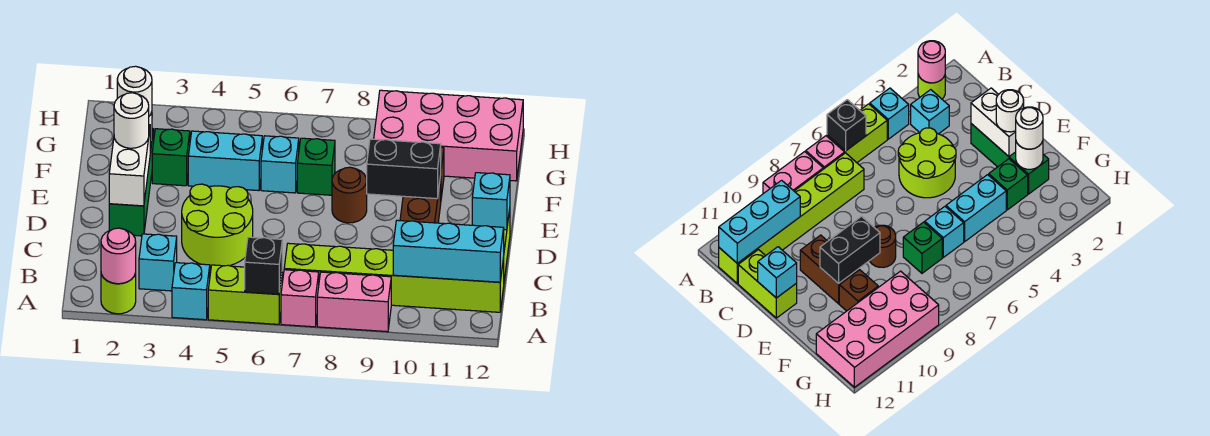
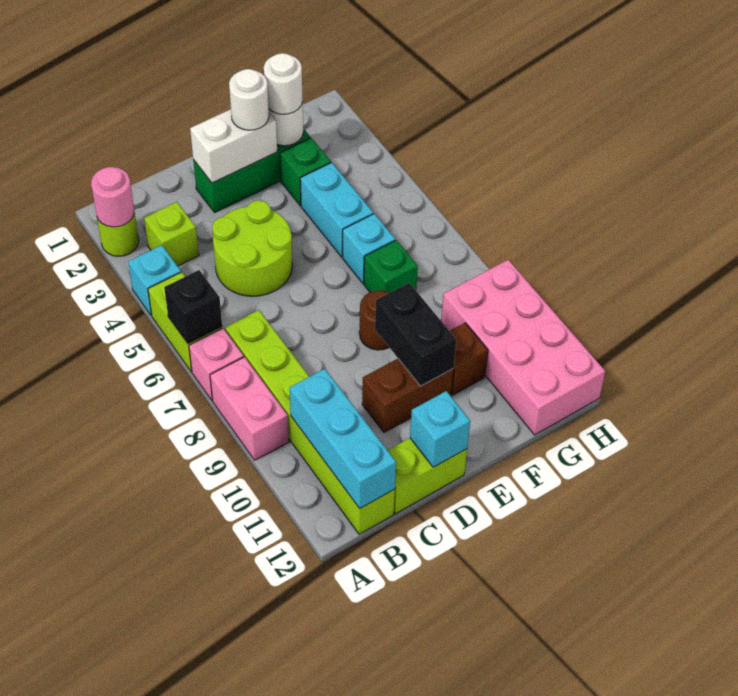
cyan 1x1 brick [139,234,177,291] -> lime 1x1 brick [144,202,199,266]

